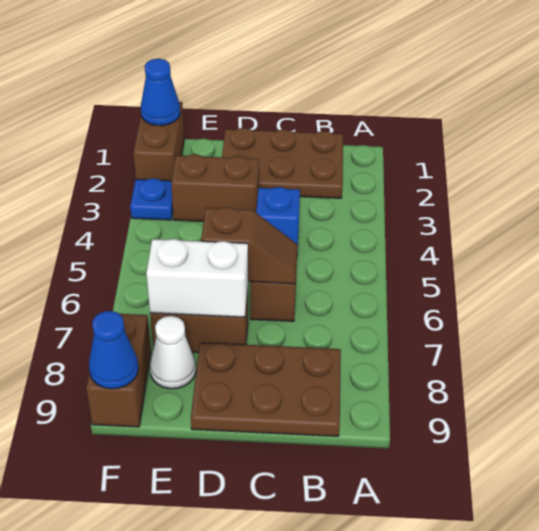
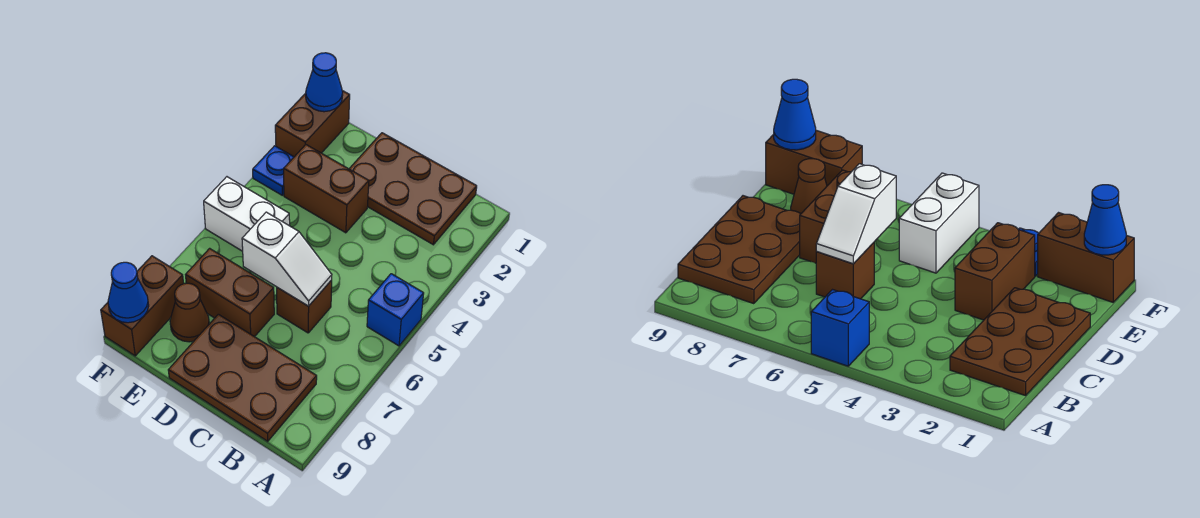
blue 1x1 brick [256,187,300,250] -> blue 1x1 brick moved to [367,274,424,346]
brown 1x2 slope [201,207,297,284] -> white 1x2 slope [242,212,332,306]
white 1x2 brick [146,239,248,317] -> white 1x2 brick moved to [204,177,290,251]
white 1x1 cone [150,316,196,389] -> brown 1x1 cone [170,283,209,342]

